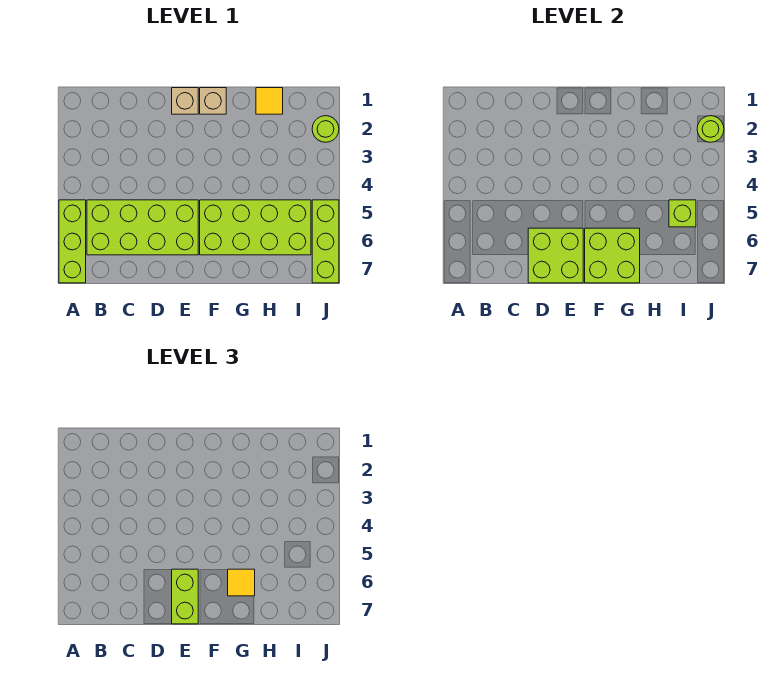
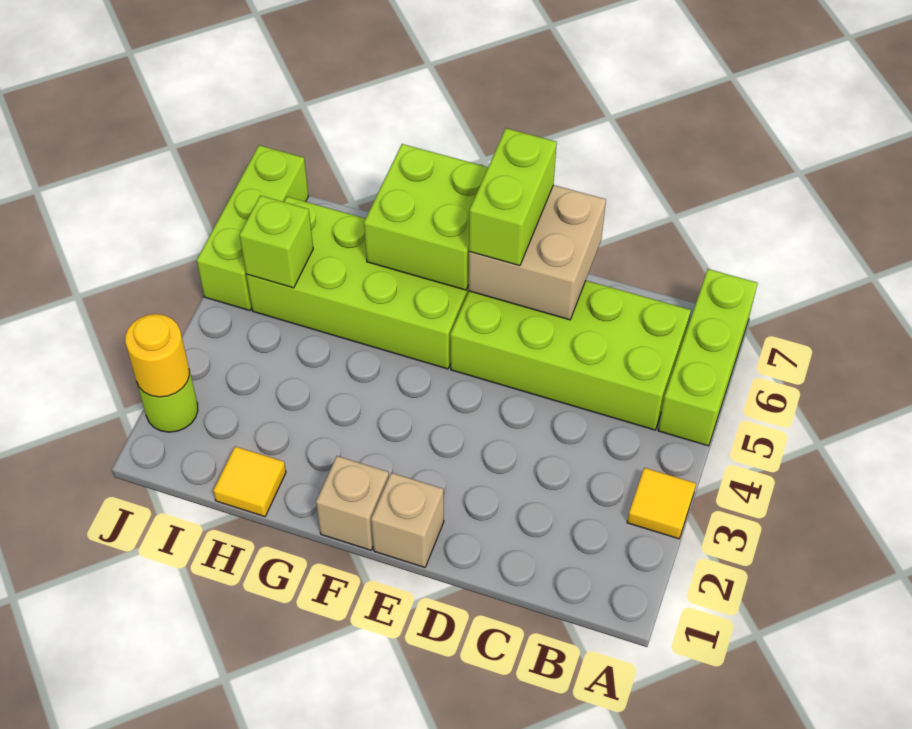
lime 2x2 brick [528,228,583,283] -> tan 2x2 brick [468,185,606,320]
yellow 1x1 tile [228,569,255,596] -> yellow 1x1 tile moved to [627,468,696,539]
lime 1x1 round brick [697,116,724,142] -> yellow 1x1 round brick [125,314,189,397]

